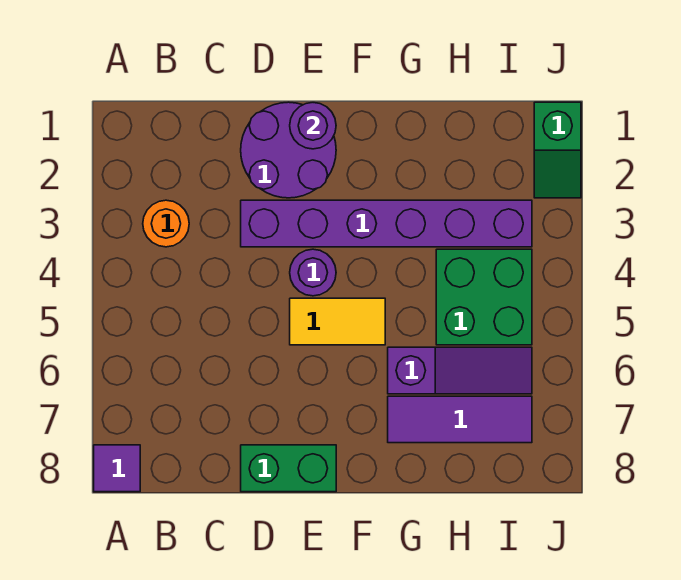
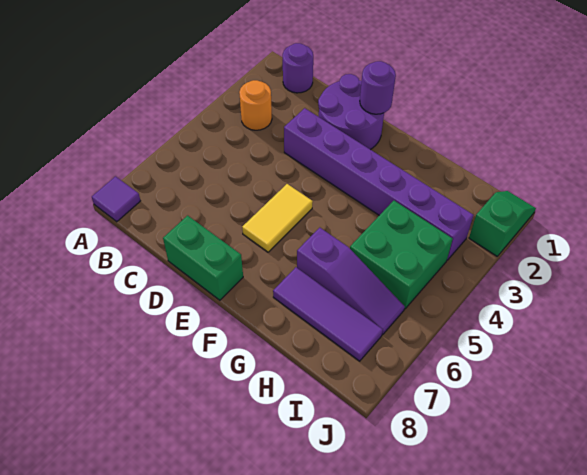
purple 1x1 round brick [290,249,336,296] -> purple 1x1 round brick moved to [283,43,313,93]
yellow 1x2 tile [290,298,385,345] -> yellow 1x2 tile turned to [242,184,313,252]
green 1x2 slope [534,102,581,198] -> green 1x2 slope turned to [469,191,536,256]

